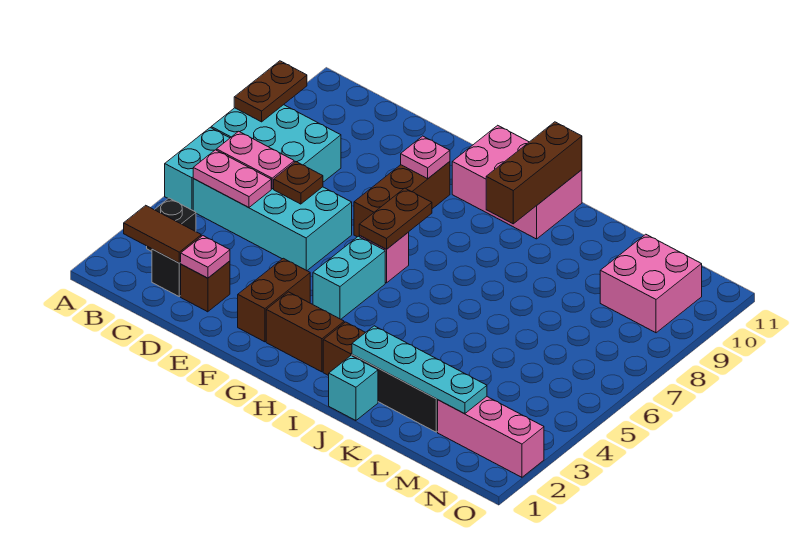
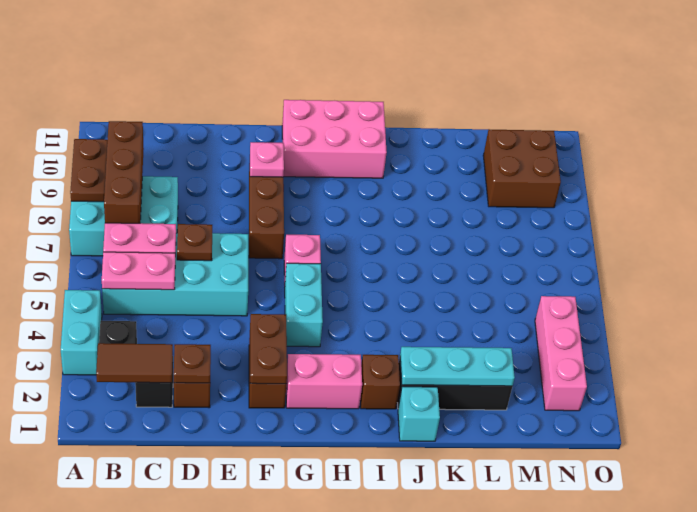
cyan 1x2 brick [165,128,230,210] -> cyan 1x2 brick moved to [61,290,102,375]
pink 1x1 plate [180,236,230,278] -> brown 1x1 plate [174,344,211,383]
brown 1x2 brick [266,292,344,372] -> pink 1x2 brick [286,354,362,409]
brown 1x2 plate [359,188,432,249] -> brown 1x2 plate moved to [250,314,287,384]
brown 1x3 brick [486,122,582,224] -> brown 1x3 brick moved to [104,121,144,223]
cyan 1x4 plate [352,326,487,414] -> cyan 1x3 plate [400,347,515,386]
pink 1x3 brick [438,397,544,477] -> pink 1x3 brick turned to [535,296,587,411]
pink 2x2 brick [600,234,702,333] -> brown 2x2 brick [483,129,561,208]

